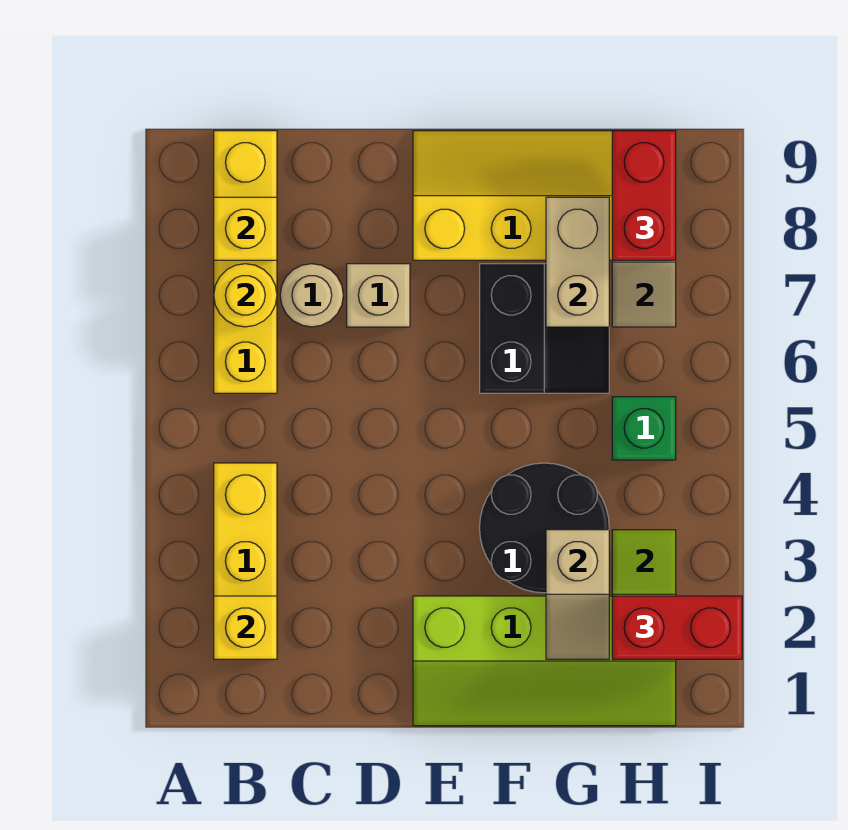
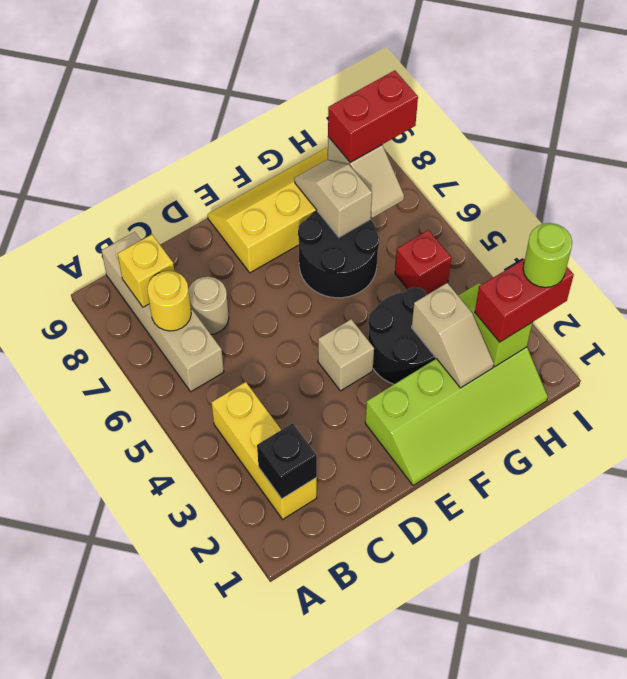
yellow 1x1 brick [214,596,277,659] -> black 1x1 brick [257,423,317,499]
yellow 1x4 brick [214,131,277,393] -> tan 1x4 brick [102,232,224,392]
tan 1x1 brick [347,264,410,327] -> tan 1x1 brick moved to [318,319,374,391]
black 2x2 slope [480,264,609,393] -> black 2x2 round brick [298,211,380,298]
tan 1x2 brick [546,197,609,327] -> tan 1x2 slope [294,160,372,237]
green 1x1 brick [612,397,676,460] -> red 1x1 brick [395,230,451,295]
red 1x2 brick [612,131,676,260] -> red 1x2 brick turned to [328,70,418,162]
none -> lime 1x1 round brick [523,223,572,287]

